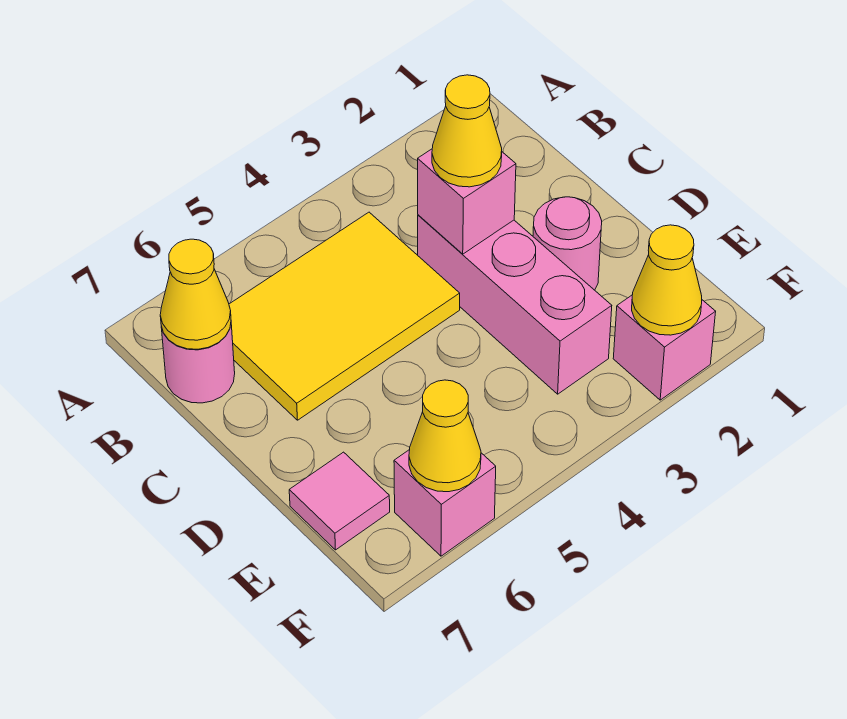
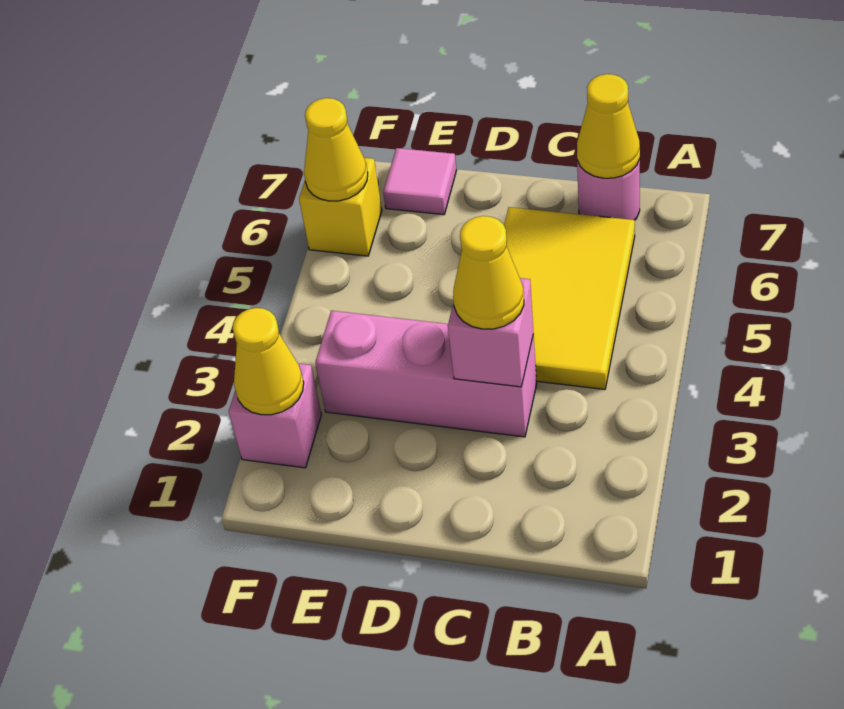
pink 1x1 round brick [533,197,602,290] -> none
pink 1x1 brick [394,450,496,556] -> yellow 1x1 brick [299,158,382,256]

